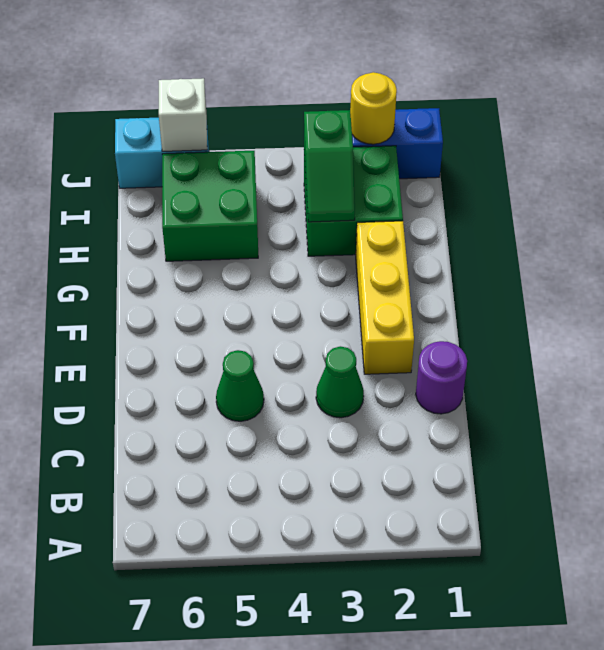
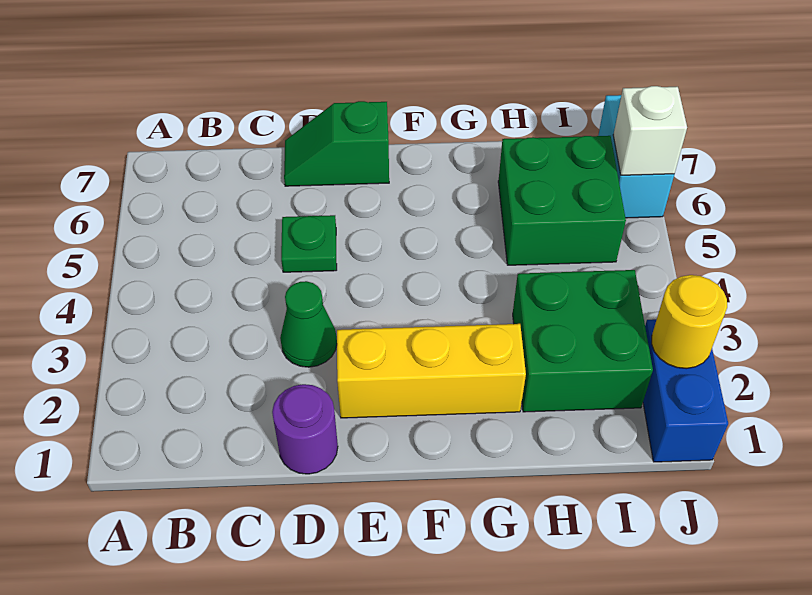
green 1x1 cone [216,350,264,421] -> green 1x1 plate [281,215,337,272]
green 1x2 slope [304,110,355,222] -> green 1x2 slope moved to [284,101,389,186]

